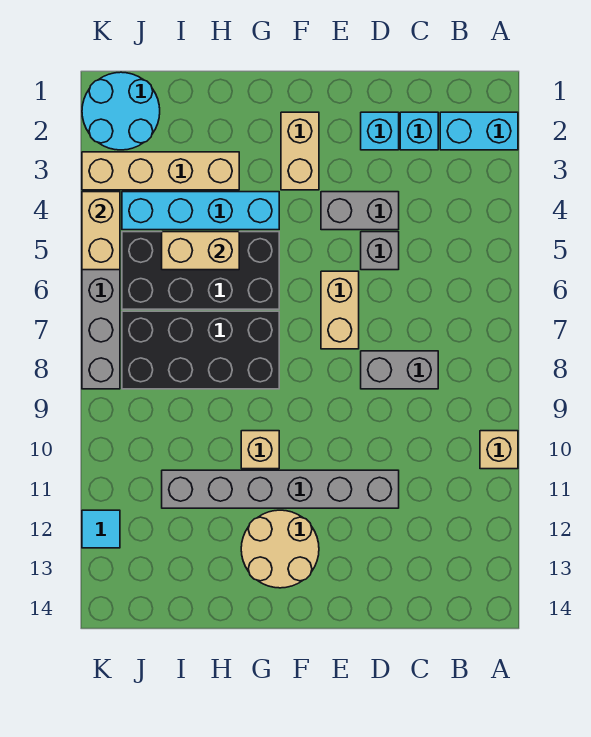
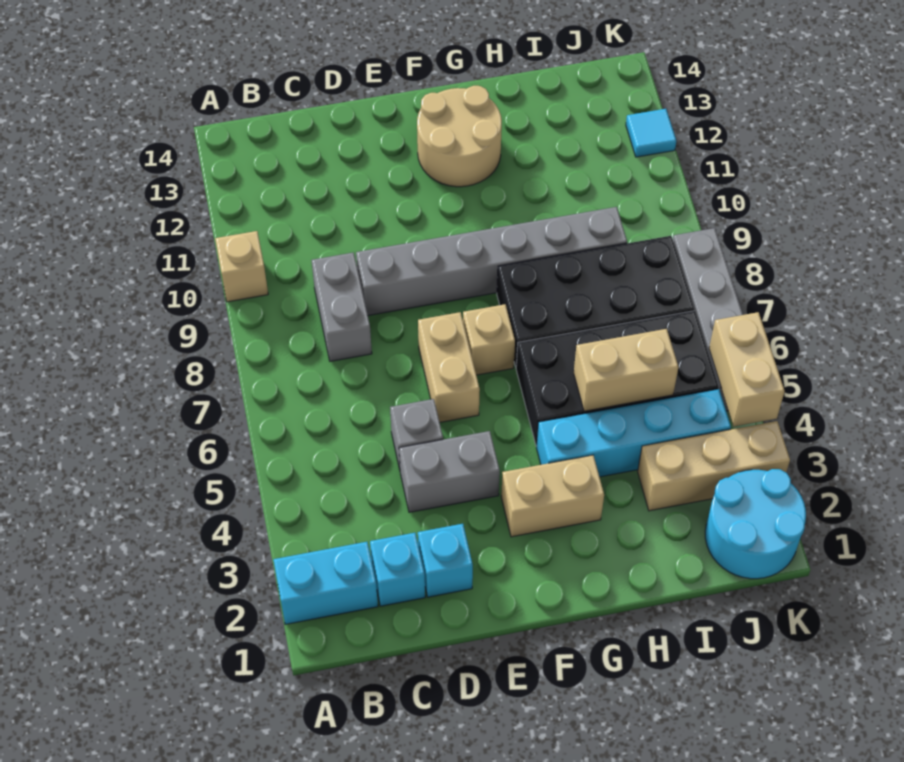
grey 1x2 brick [361,351,438,389] -> grey 1x2 brick turned to [312,253,372,361]
grey 1x6 brick [162,470,399,508] -> grey 1x6 brick moved to [356,207,627,315]
tan 1x2 brick [281,112,319,190] -> tan 1x2 brick turned to [501,455,604,537]
tan 1x1 brick [241,431,279,469] -> tan 1x1 brick moved to [463,304,515,375]
tan 1x4 brick [82,152,239,190] -> tan 1x3 brick [638,421,790,511]

